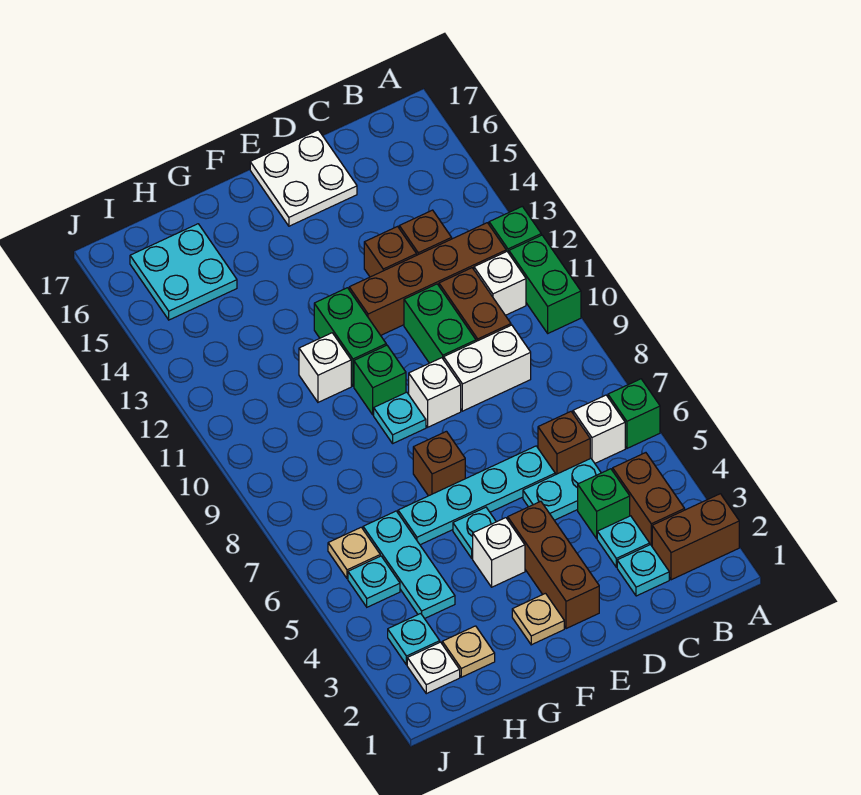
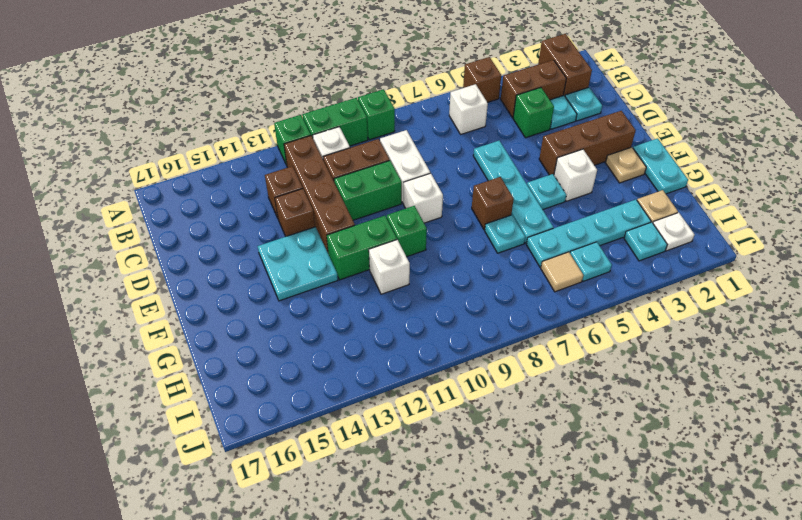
green 1x1 brick [608,379,660,448] -> green 1x1 brick moved to [358,89,395,140]
cyan 1x2 plate [523,458,601,520] -> cyan 1x2 plate moved to [633,138,688,194]
brown 1x1 brick [538,412,590,475] -> brown 1x1 brick moved to [463,57,501,102]
white 2x2 plate [250,130,357,226] -> none
cyan 1x1 plate [374,392,426,443] -> cyan 1x1 plate moved to [485,215,525,253]
cyan 1x3 plate [363,511,455,619] -> cyan 1x4 plate [526,200,651,267]
cyan 2x2 plate [130,224,237,320] -> cyan 2x2 plate moved to [258,227,338,301]
tan 1x1 plate [328,527,380,579] -> tan 1x1 tile [541,252,583,292]

